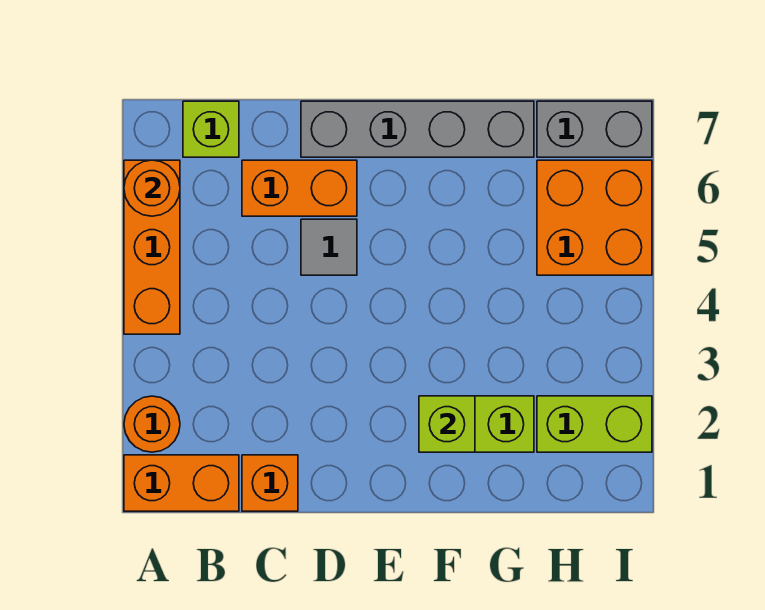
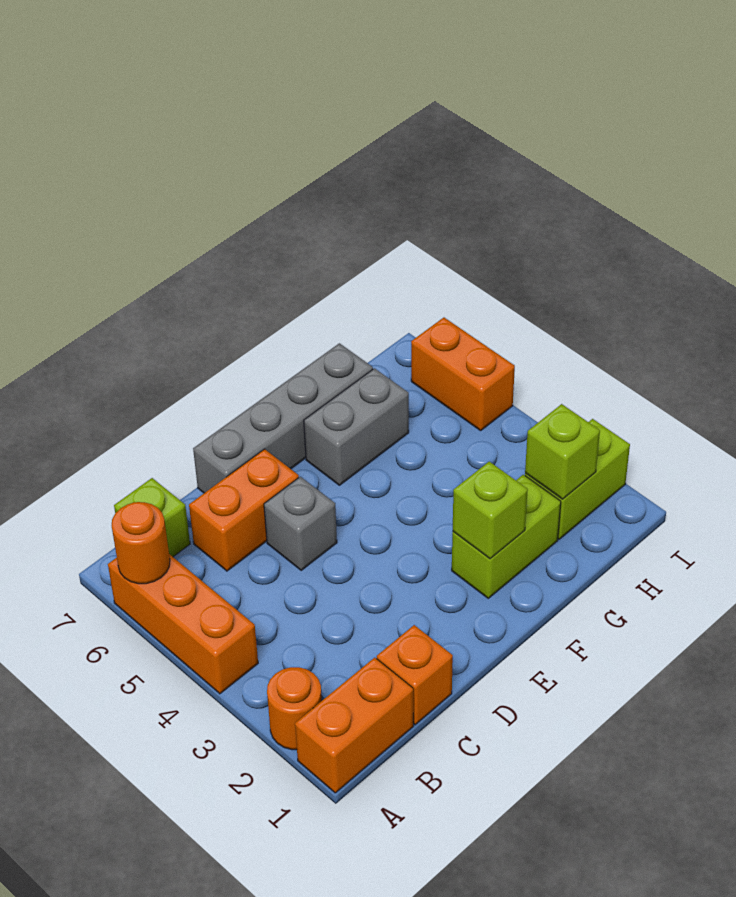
grey 1x1 tile [301,219,357,275] -> grey 1x1 brick [264,477,337,570]
none -> lime 1x1 brick [525,404,600,499]
orange 2x2 brick [537,160,652,275] -> orange 1x2 brick [411,318,515,431]
grey 1x2 brick [537,101,652,157] -> grey 1x2 brick moved to [304,368,409,485]

